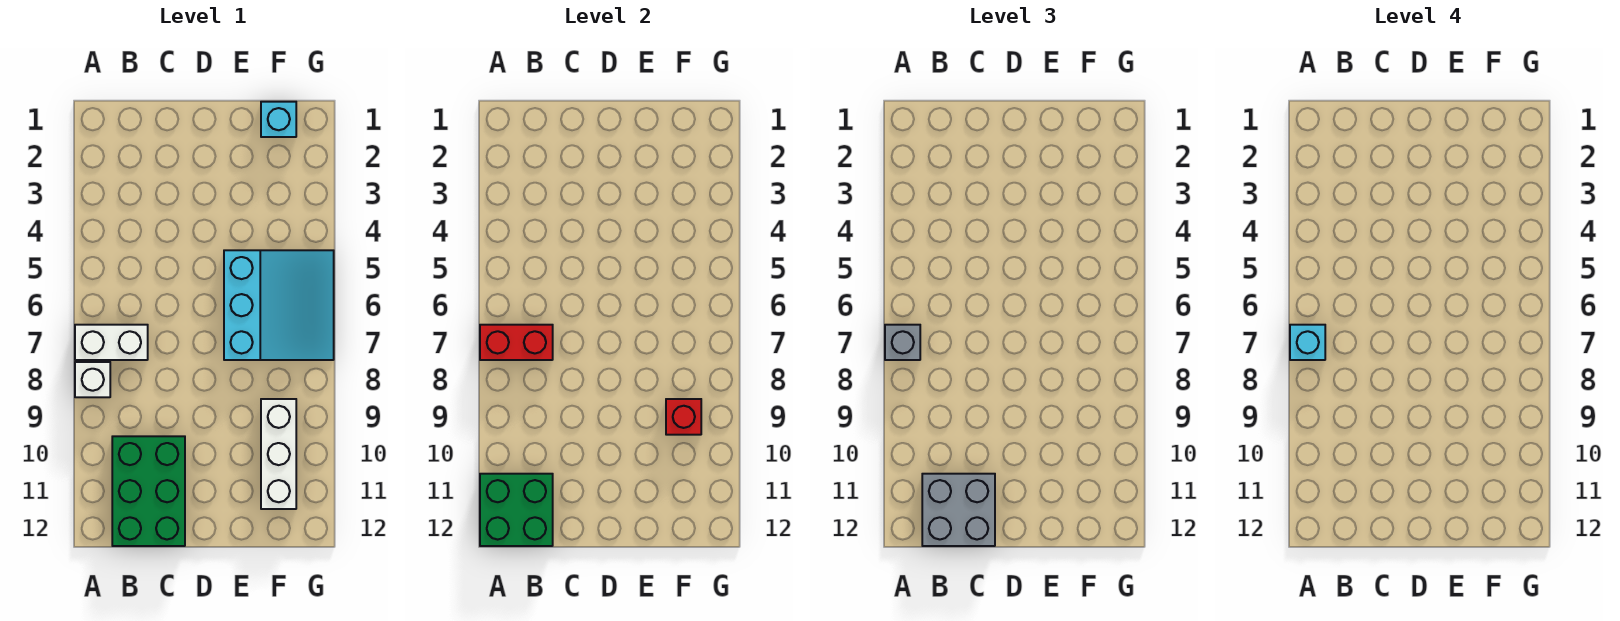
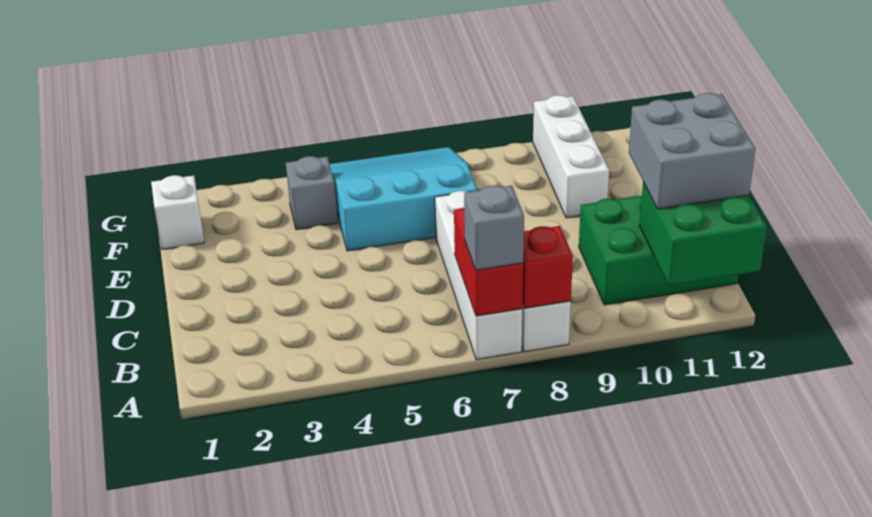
white 1x2 brick [75,325,148,360] -> white 1x4 brick [435,191,522,360]
cyan 1x1 brick [1290,325,1325,360] -> none
cyan 1x1 brick [261,102,296,137] -> white 1x1 brick [151,175,204,249]
none -> grey 1x1 brick [286,156,337,230]
white 1x3 brick [261,399,296,509] -> white 1x3 brick turned to [533,95,609,218]
red 1x1 brick [666,399,701,435] -> red 1x1 brick moved to [523,226,573,308]

